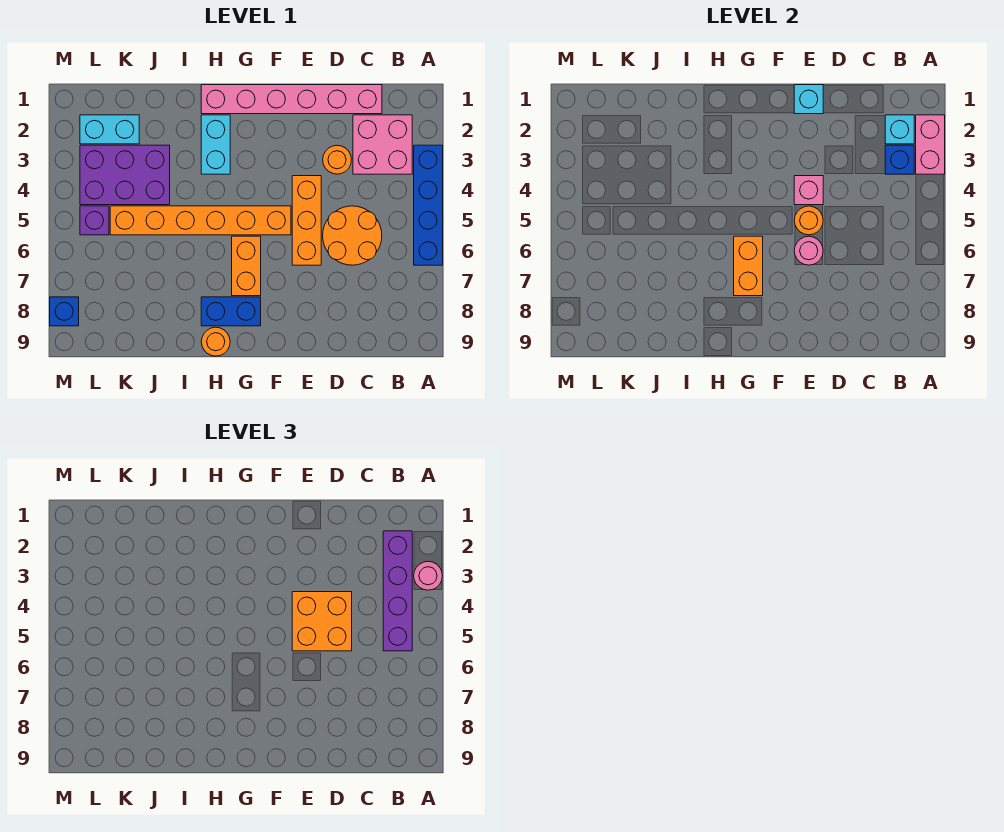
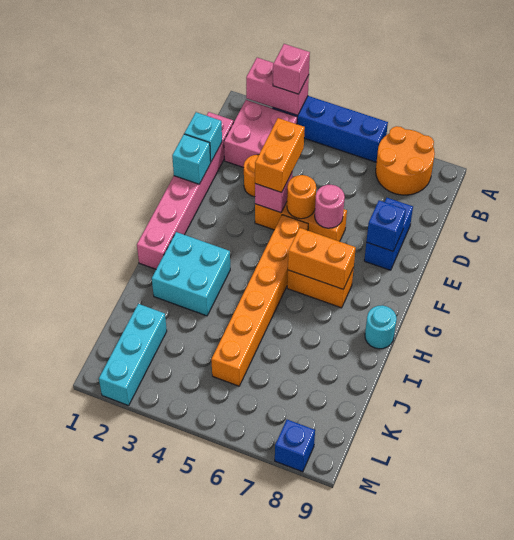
pink 1x1 round brick [414,561,442,590] -> pink 1x1 brick [273,44,310,94]
cyan 1x1 brick [885,115,914,144] -> cyan 1x1 brick moved to [184,112,222,162]
purple 1x4 brick [383,531,412,651] -> none
blue 1x1 brick [885,145,914,174] -> blue 1x1 brick moved to [366,200,406,251]
orange 2x2 round brick [323,206,382,265] -> orange 2x2 round brick moved to [376,126,435,195]
orange 2x2 brick [292,592,352,651] -> orange 1x2 brick [255,118,305,192]
blue 1x2 brick [201,297,261,326] -> blue 1x2 brick moved to [364,198,413,270]
cyan 1x2 brick [201,115,230,174] -> cyan 2x2 brick [152,232,230,316]
orange 1x1 round brick [201,327,230,356] -> cyan 1x1 round brick [365,305,397,349]
purple 2x3 brick [80,145,170,205] -> none
cyan 1x2 brick [80,115,139,144] -> cyan 1x3 brick [99,304,167,406]
purple 1x1 brick [80,206,109,235] -> none

